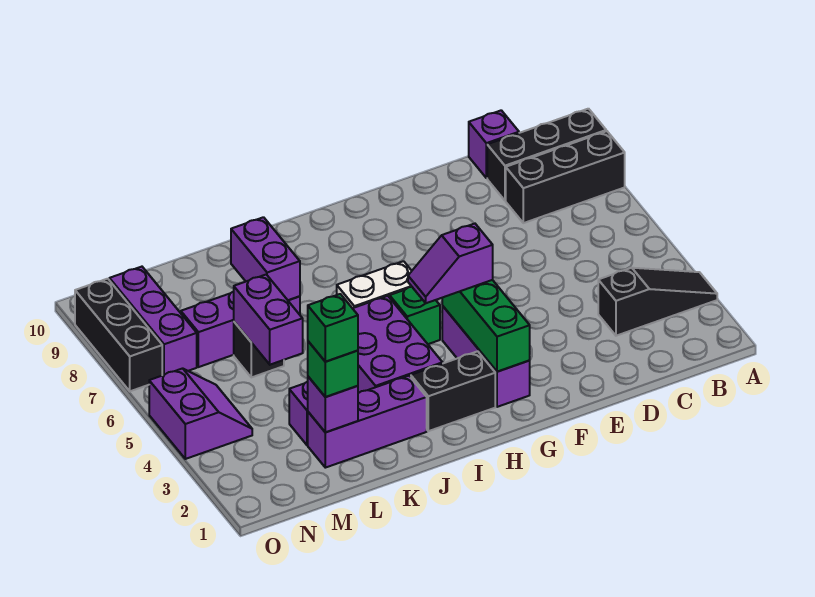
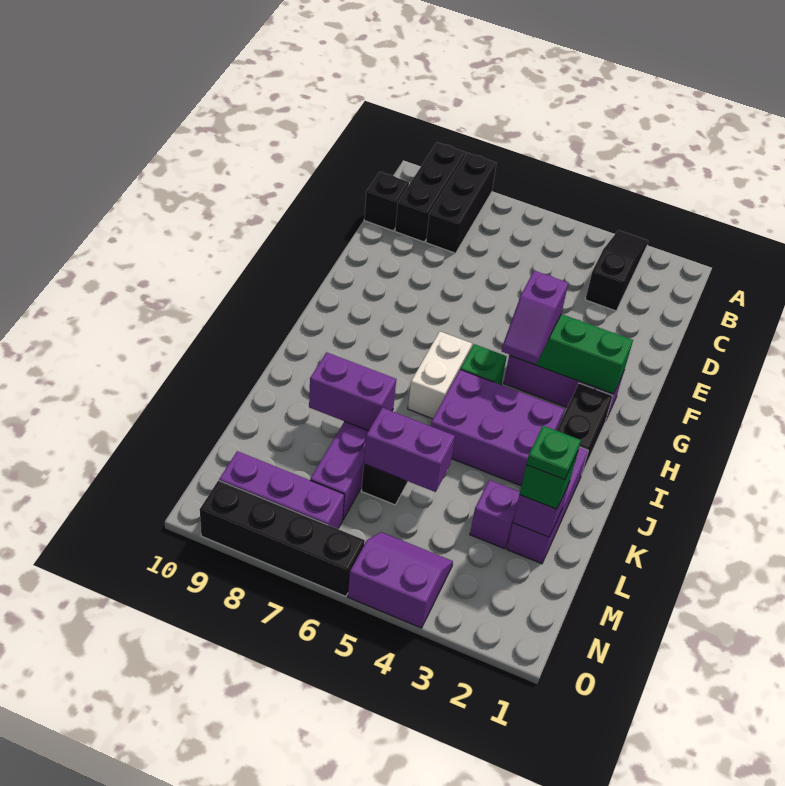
purple 1x1 brick [469,110,519,178] -> black 1x1 brick [364,172,409,231]
green 1x1 brick [308,294,358,362] -> green 1x1 plate [526,426,581,480]
black 1x3 brick [75,279,162,391] -> black 1x4 brick [200,481,365,596]

